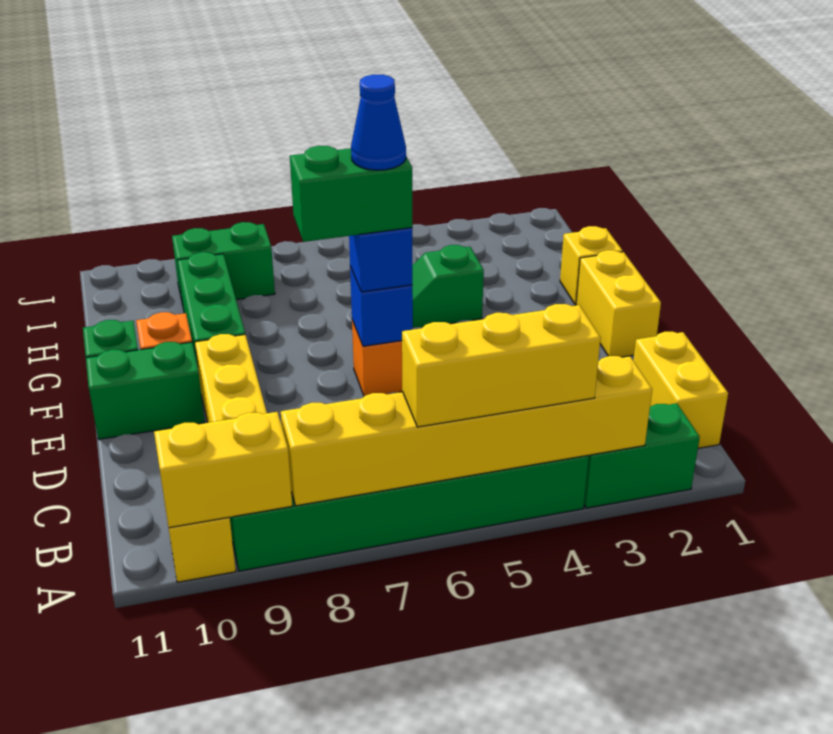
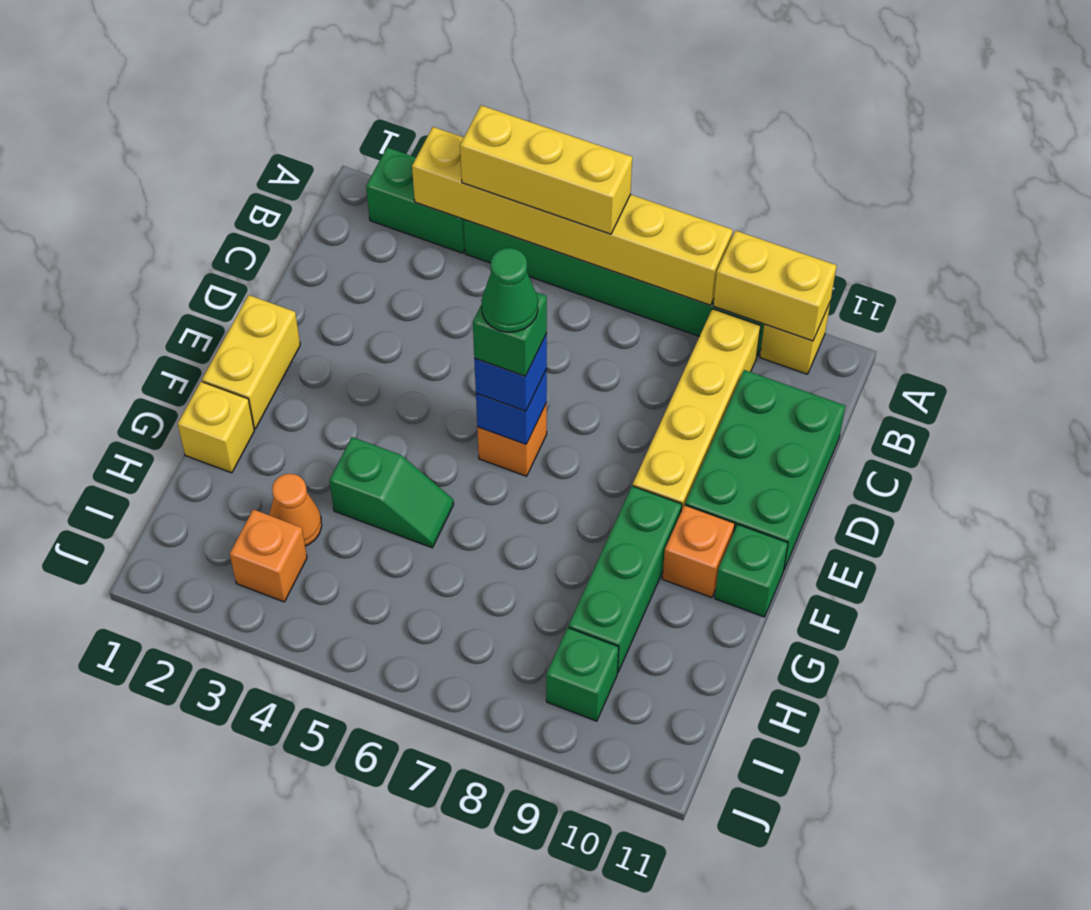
yellow 1x2 brick [634,332,728,448] -> none
green 1x2 brick [290,146,412,242] -> green 1x1 brick [473,292,547,376]
blue 1x1 cone [351,75,406,170] -> green 1x1 cone [481,248,538,332]
green 1x2 brick [86,342,205,439] -> green 2x3 brick [685,370,845,569]
none -> orange 1x1 cone [269,474,322,546]
none -> orange 1x1 brick [230,509,307,602]
green 1x2 brick [172,222,275,305] -> green 1x1 brick [546,628,619,721]

